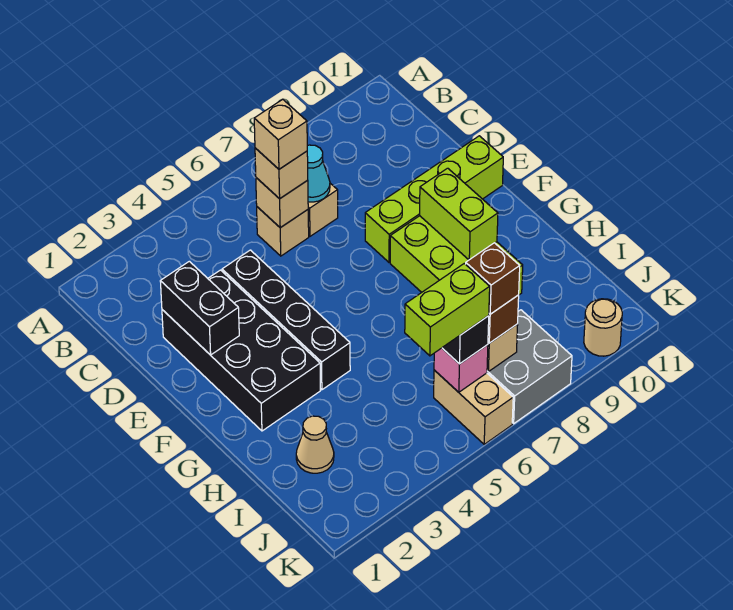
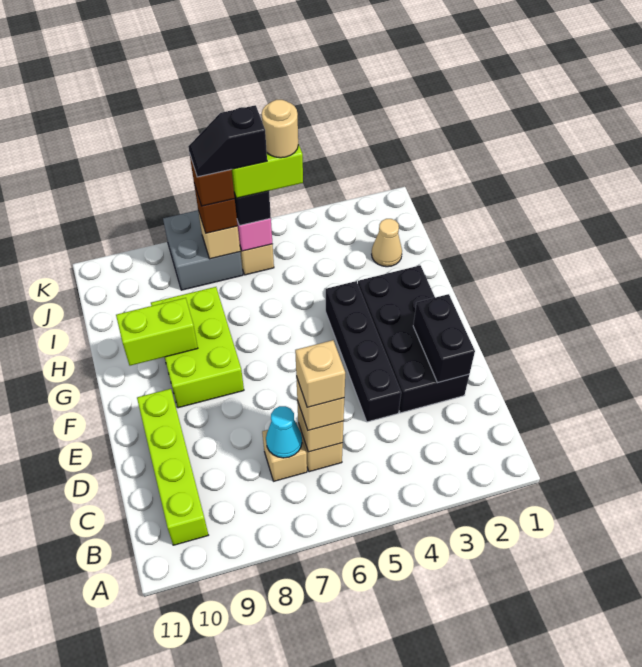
lime 1x4 brick [365,136,503,262] -> lime 1x4 brick turned to [137,389,208,545]
lime 1x2 brick [420,168,498,260] -> lime 1x2 brick turned to [116,298,198,366]
none -> black 1x2 slope [188,105,267,177]
tan 1x1 round brick [584,299,622,356] -> tan 1x1 round brick moved to [262,100,298,158]

